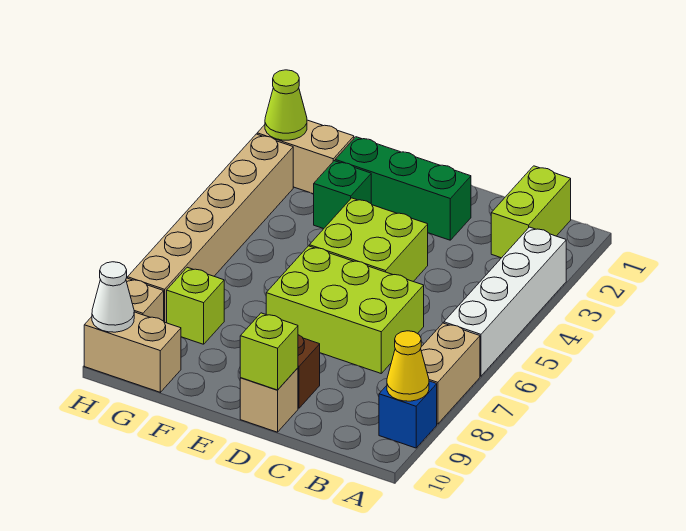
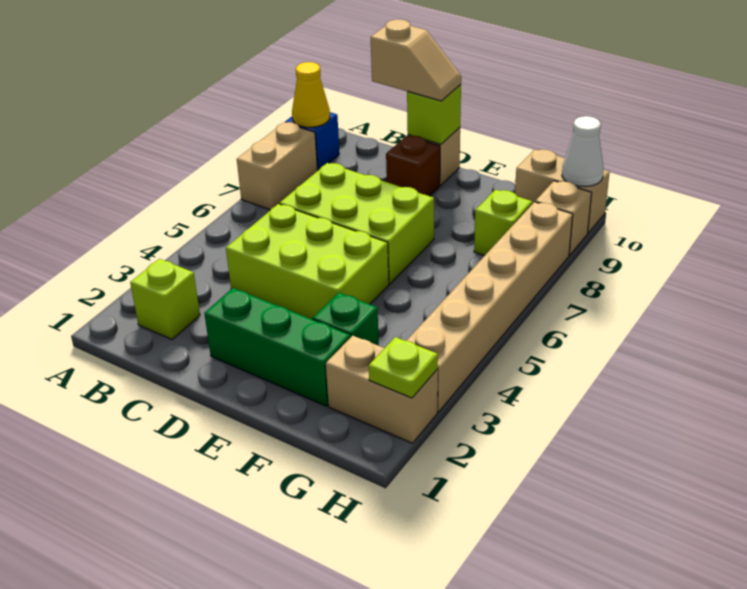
white 1x4 brick [444,227,566,376] -> none
lime 1x2 brick [491,166,571,258] -> lime 1x1 brick [130,259,200,339]
none -> tan 1x2 slope [371,19,461,101]
lime 2x2 brick [309,198,428,282] -> lime 2x3 brick [226,204,389,319]
lime 1x1 cone [265,70,307,140] -> lime 1x1 plate [369,337,438,398]

